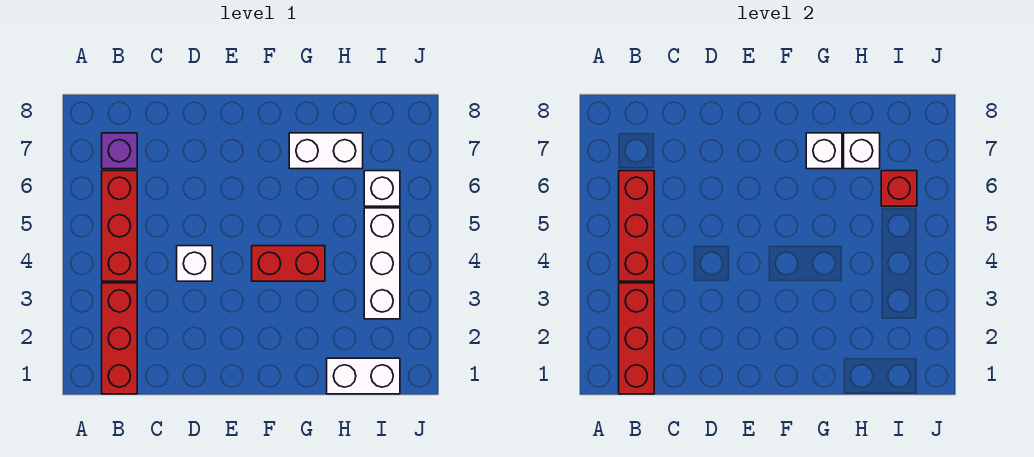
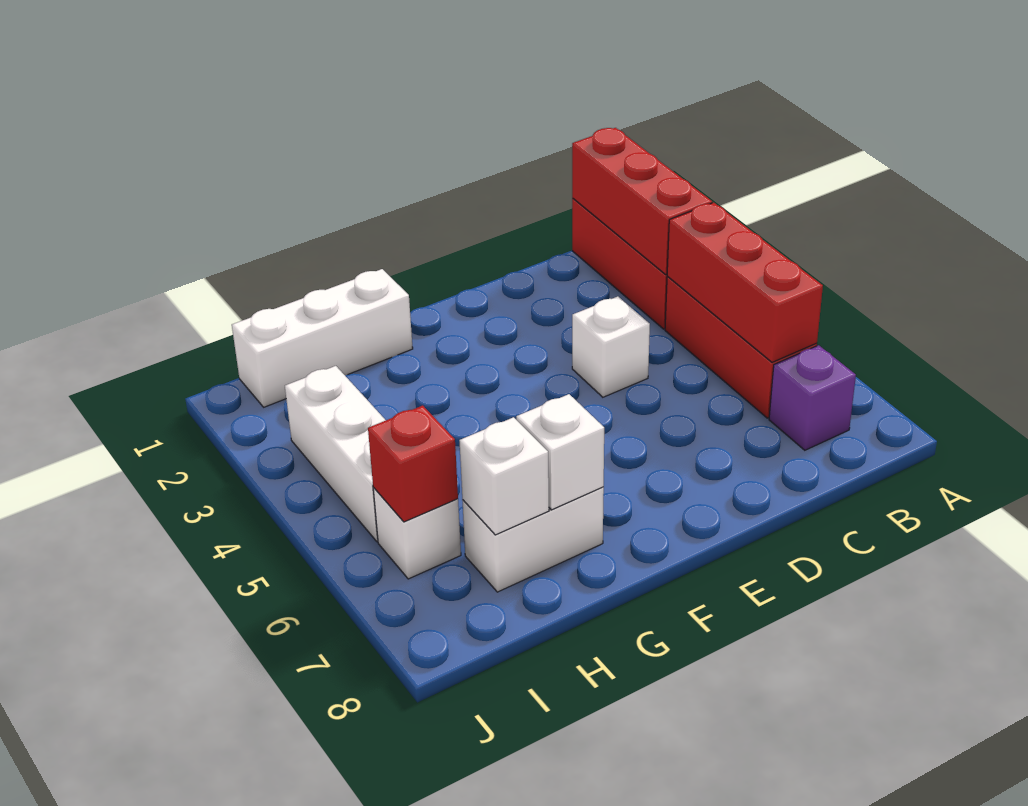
red 1x2 brick [252,246,325,281] -> none
white 1x2 brick [327,358,400,394] -> white 1x3 brick [232,269,413,407]

